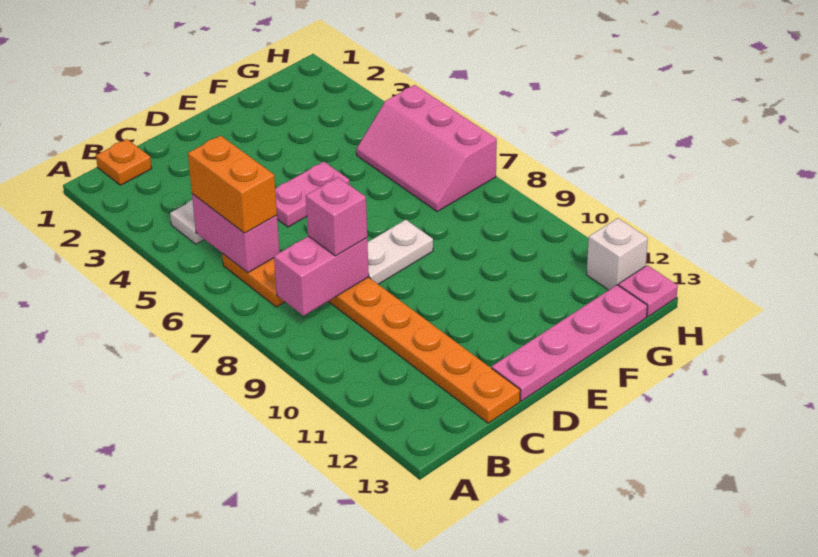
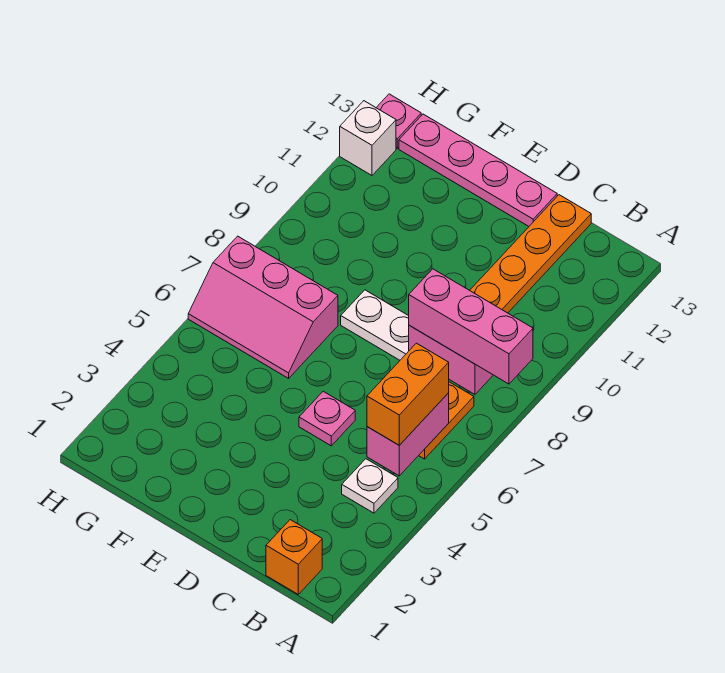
orange 1x1 plate [96,139,152,185] -> orange 1x1 brick [266,520,322,594]
pink 1x1 brick [306,177,367,256] -> pink 1x3 brick [409,269,533,384]
pink 1x2 plate [275,162,349,227] -> pink 1x1 plate [299,391,355,446]
pink 2x3 slope [356,85,497,211] -> pink 2x3 slope turned to [188,236,338,378]

